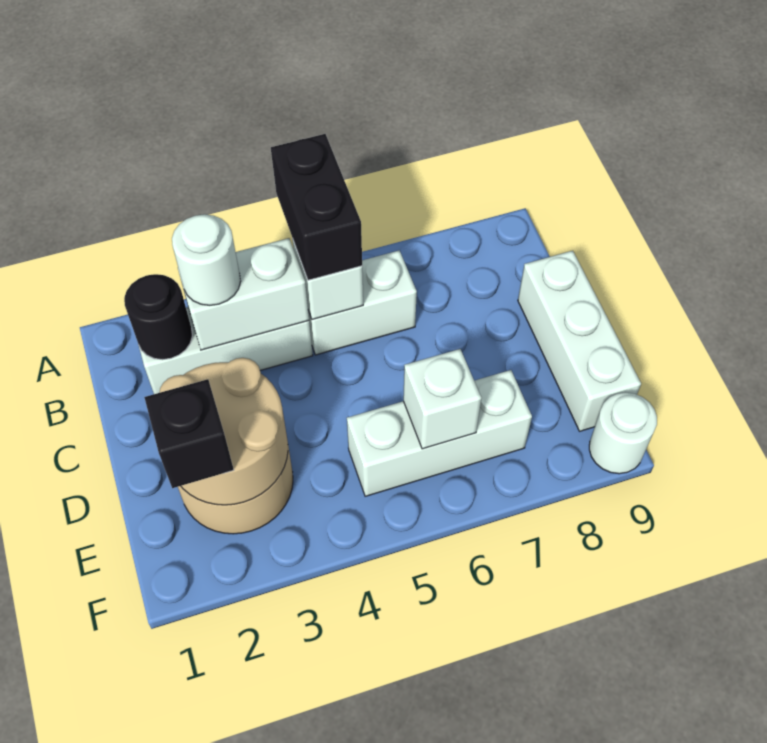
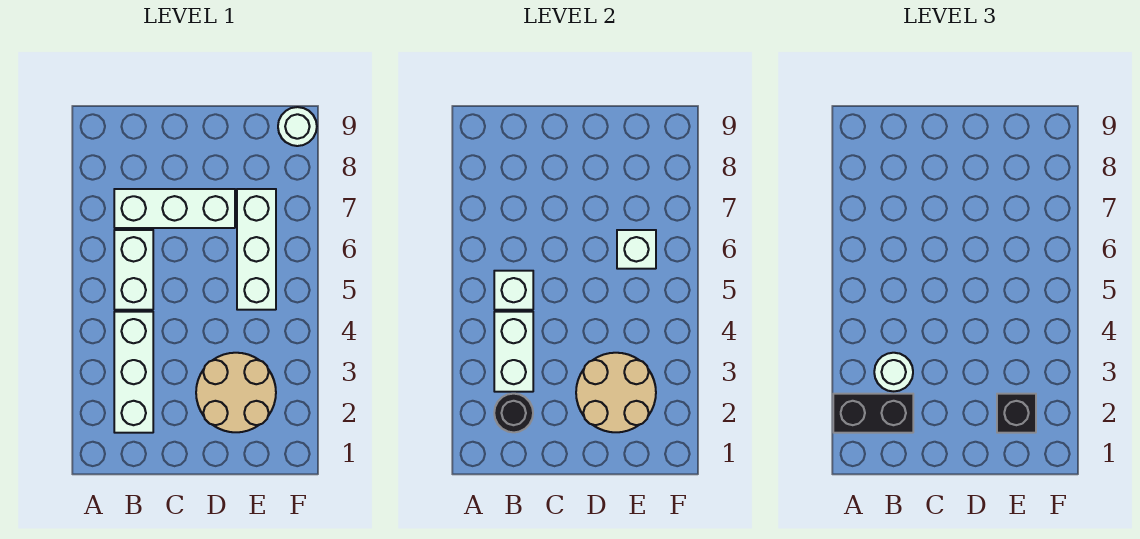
black 1x2 brick [271,134,362,280] -> black 1x2 brick moved to [833,394,913,433]
white 1x3 brick [518,251,641,431] -> white 1x3 brick moved to [114,189,235,228]

